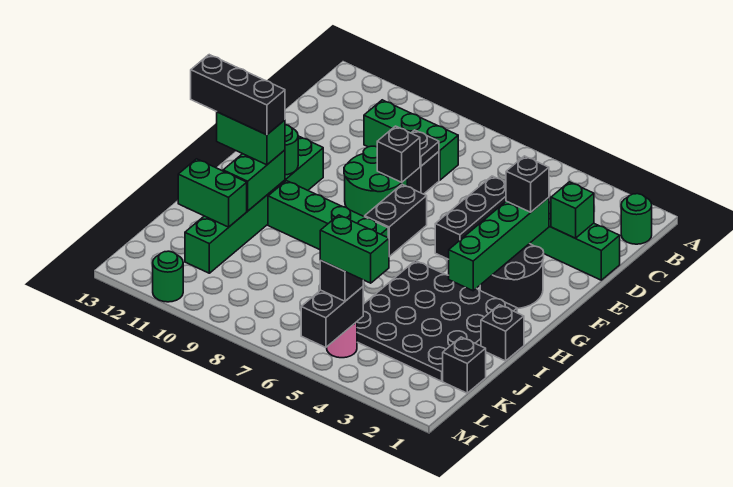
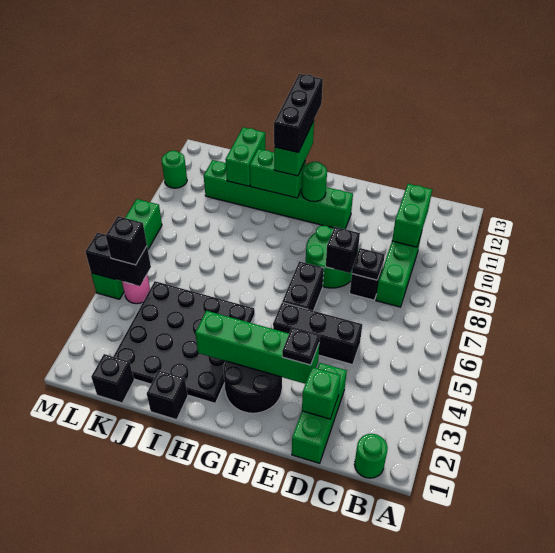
black 1x1 brick [506,156,549,212] -> black 1x1 plate [282,327,320,365]
black 1x2 brick [365,184,427,257] -> black 1x2 brick turned to [282,261,324,311]
green 1x4 brick [268,181,388,250] -> green 1x4 brick moved to [91,199,162,299]
green 1x2 brick [320,215,389,283] -> green 1x2 brick moved to [392,184,432,247]

